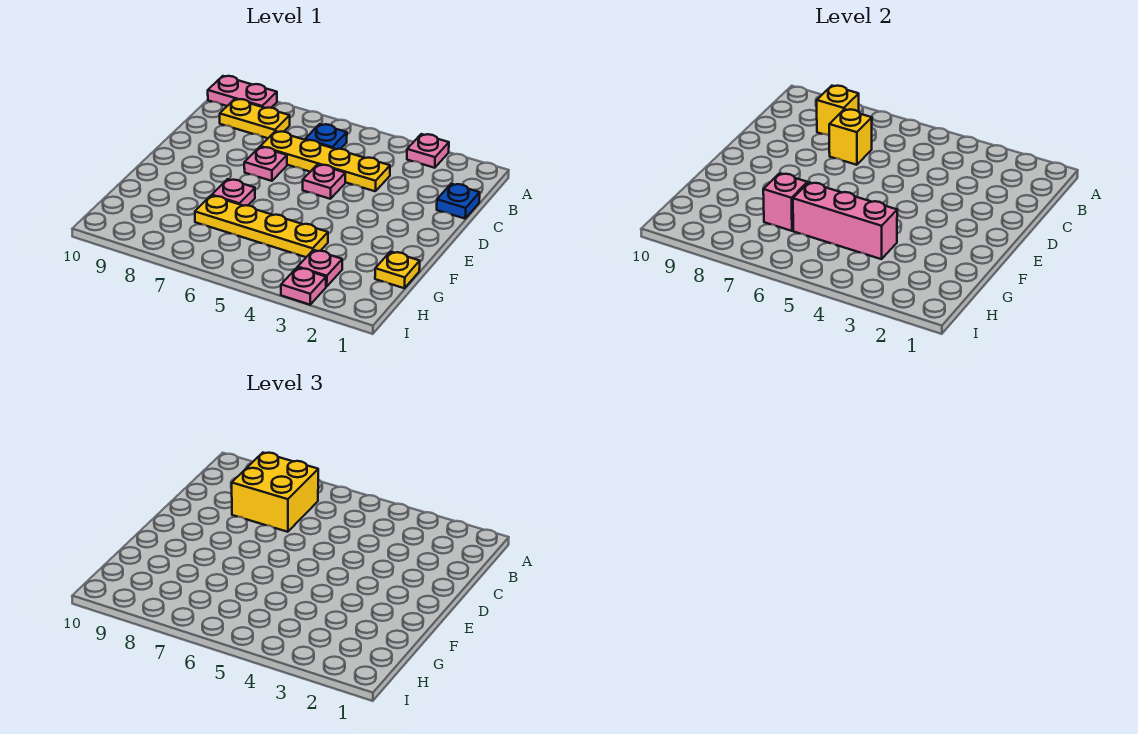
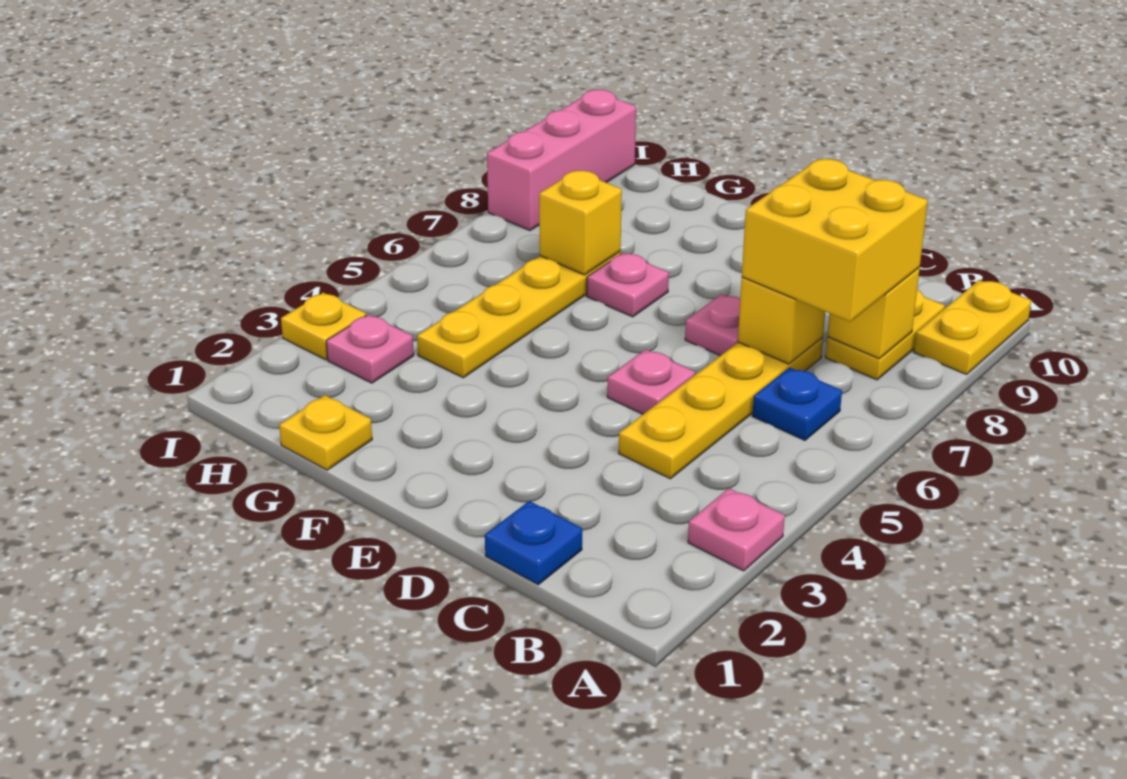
pink 1x2 plate [208,76,277,108] -> yellow 1x2 plate [914,280,1031,374]
pink 1x3 brick [793,182,897,259] -> pink 1x3 brick moved to [487,90,636,231]
pink 1x1 brick [763,173,807,231] -> yellow 1x1 brick [539,171,622,275]
pink 1x1 plate [281,268,326,305] -> yellow 1x1 plate [281,293,366,360]

